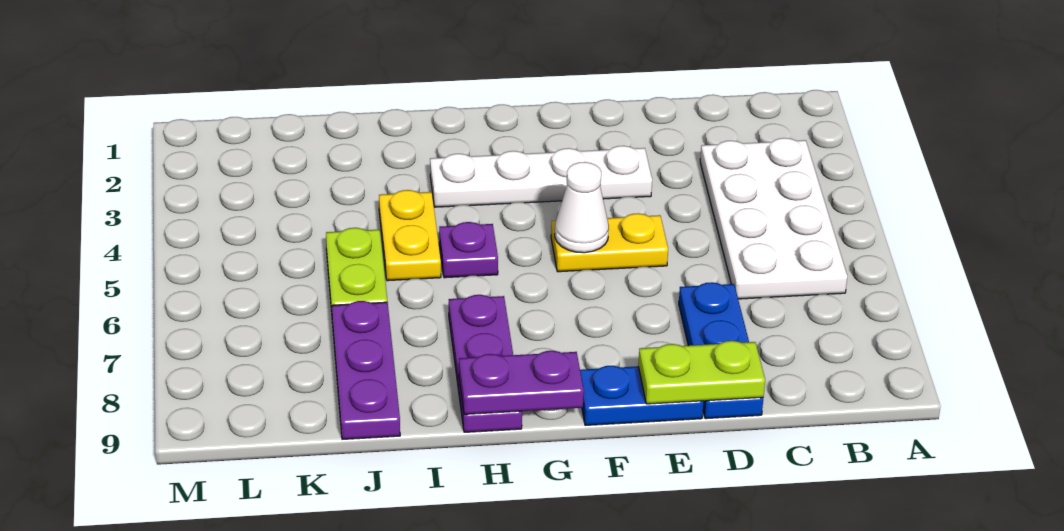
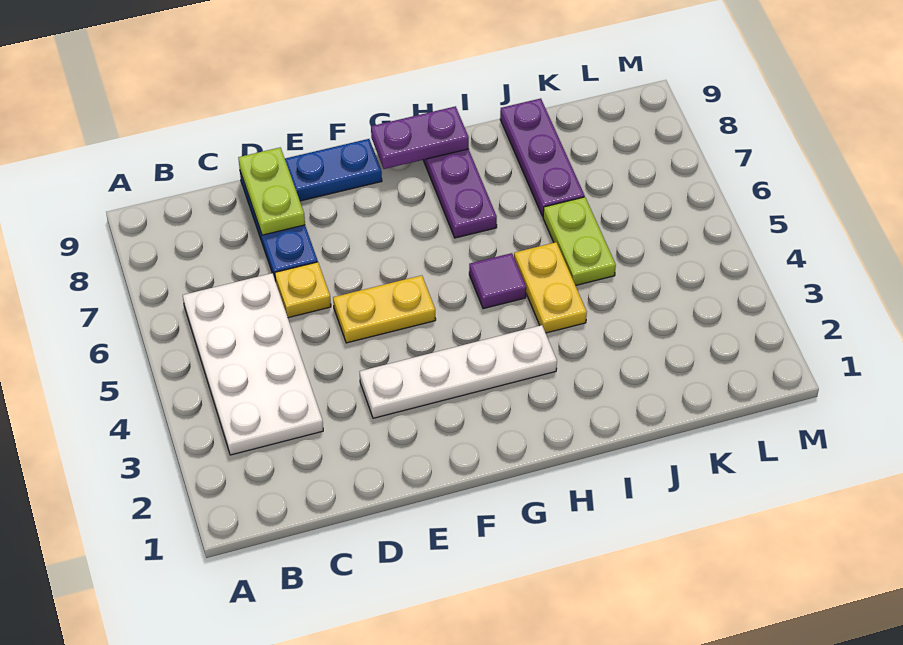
none -> yellow 1x1 plate [275,262,331,318]
lime 1x2 plate [638,341,765,404] -> lime 1x2 plate turned to [238,147,305,235]
white 1x1 cone [555,162,609,253] -> none
purple 1x1 plate [439,222,498,278] -> purple 1x1 tile [469,253,526,309]

